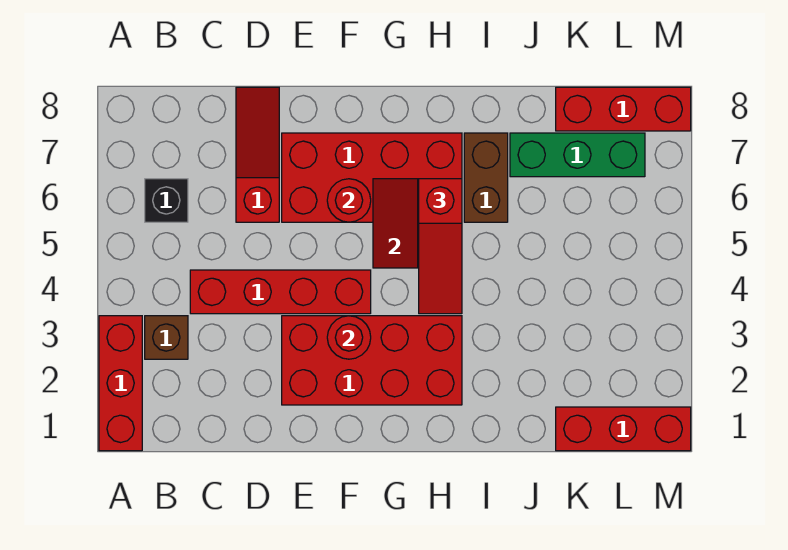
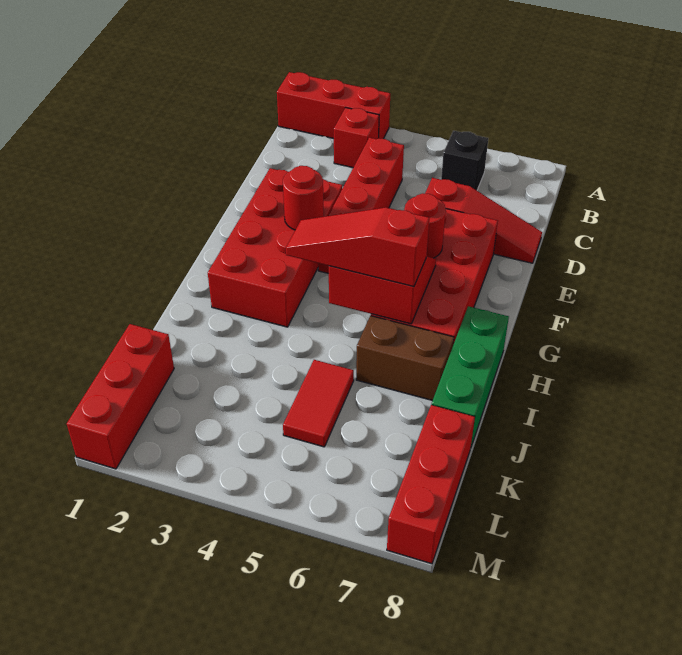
brown 1x1 brick [145,316,188,359] -> red 1x1 brick [334,108,379,168]
none -> red 1x2 tile [283,360,354,447]
green 1x3 brick [510,133,645,177] -> green 1x3 brick moved to [432,306,509,446]

